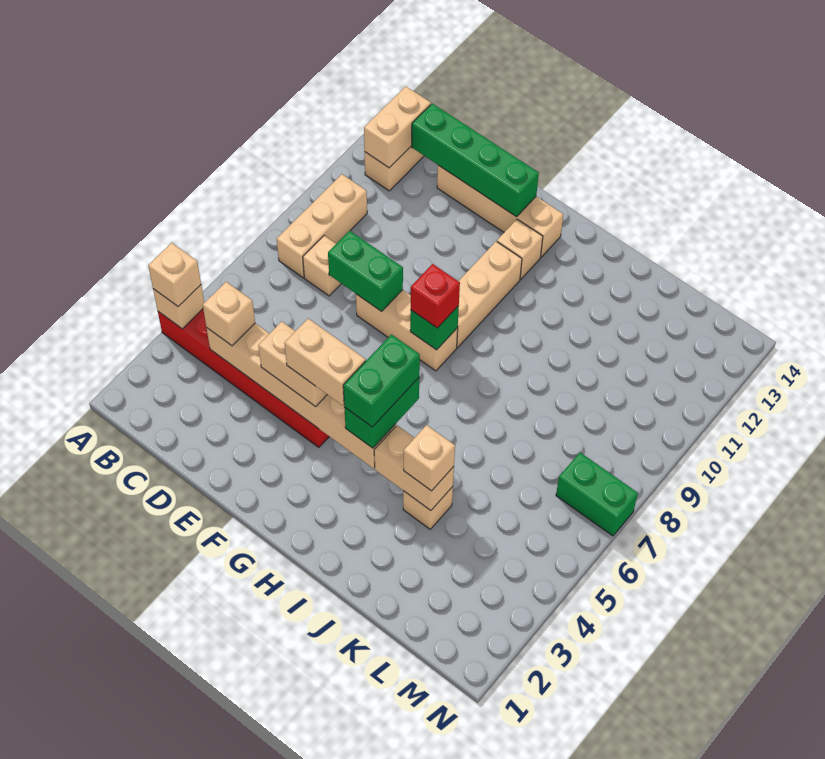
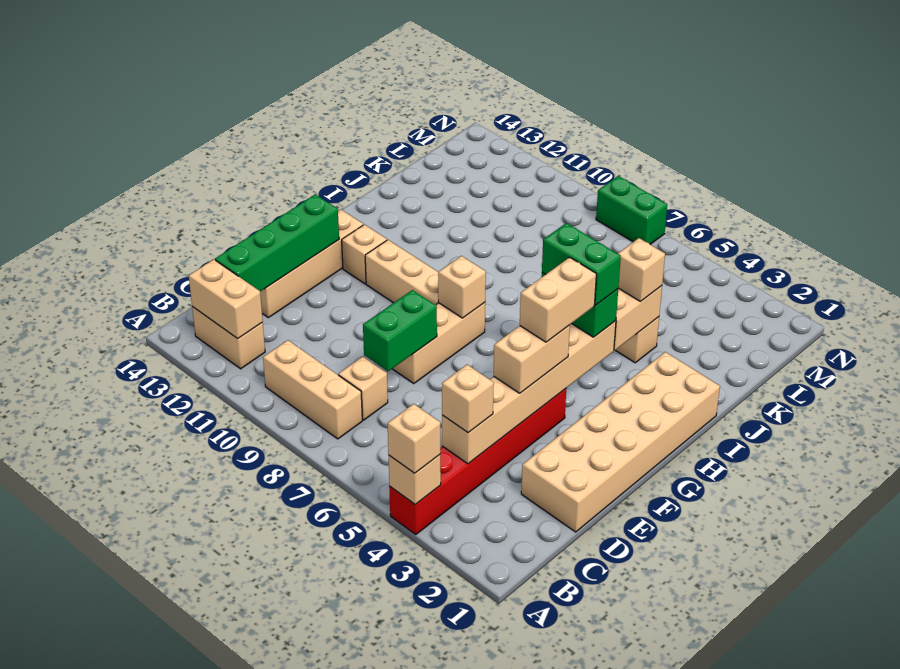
none -> tan 2x6 brick [521,352,720,532]
green 1x1 brick [410,306,459,350] -> tan 1x1 brick [438,256,486,318]
red 1x1 brick [411,264,460,328] -> none
green 1x2 brick [556,453,638,536] -> green 1x2 brick turned to [596,176,667,244]

